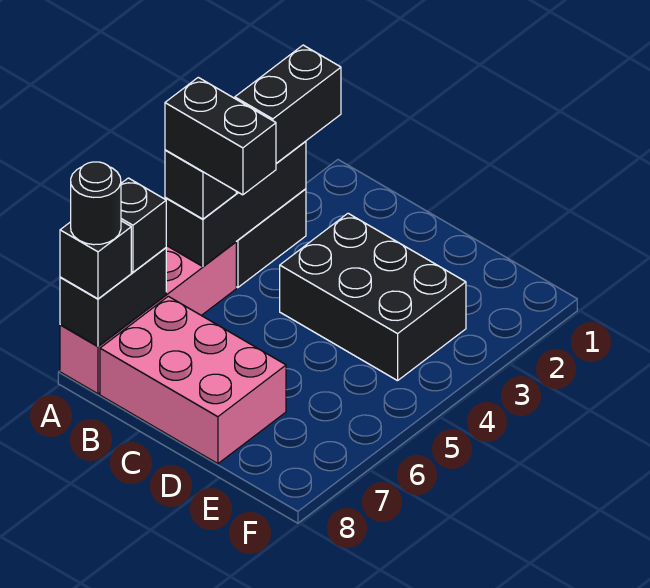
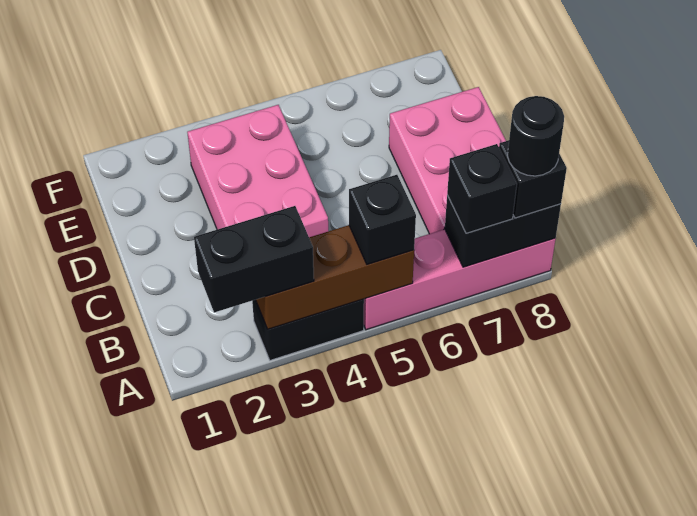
black 1x3 brick [165,141,306,267] -> brown 1x3 brick [256,225,414,329]
black 1x2 brick [165,77,276,195] -> none
black 2x3 brick [280,213,466,381] -> pink 2x3 brick [187,105,328,237]

